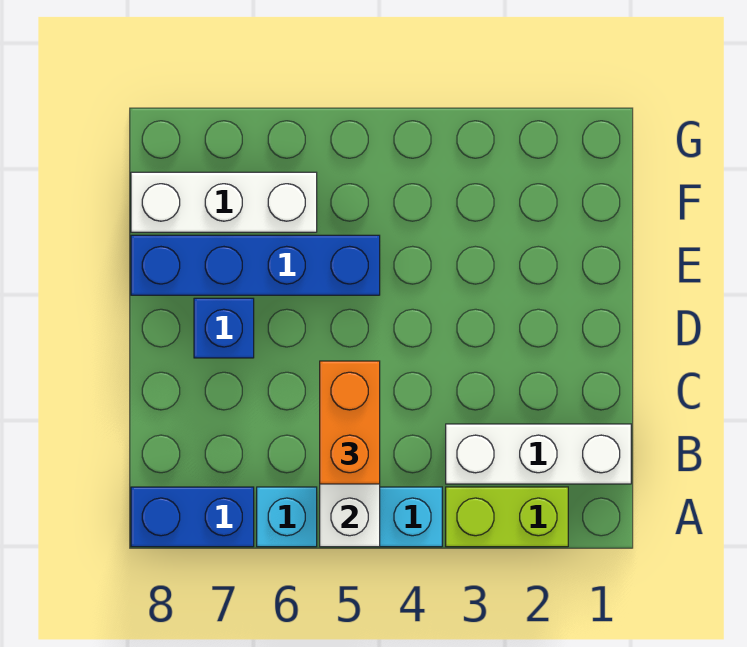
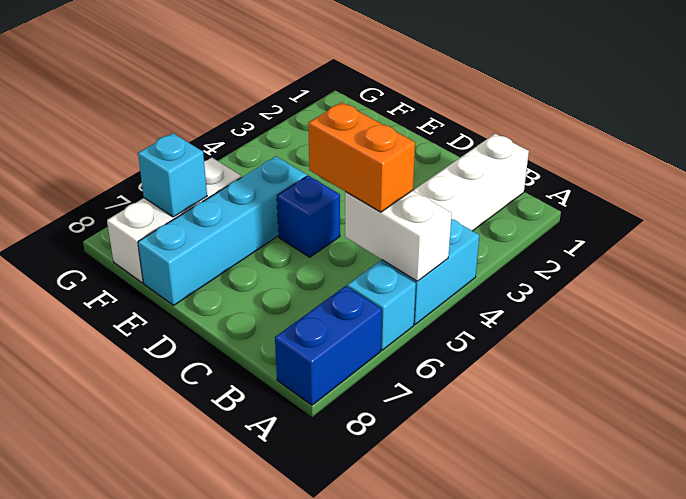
lime 1x2 brick [446,487,568,547] -> none
blue 1x1 brick [194,298,254,358] -> blue 1x1 brick moved to [277,176,340,257]
blue 1x4 brick [131,235,380,295] -> cyan 1x4 brick [138,157,307,305]
none -> cyan 1x1 brick [138,133,207,217]

